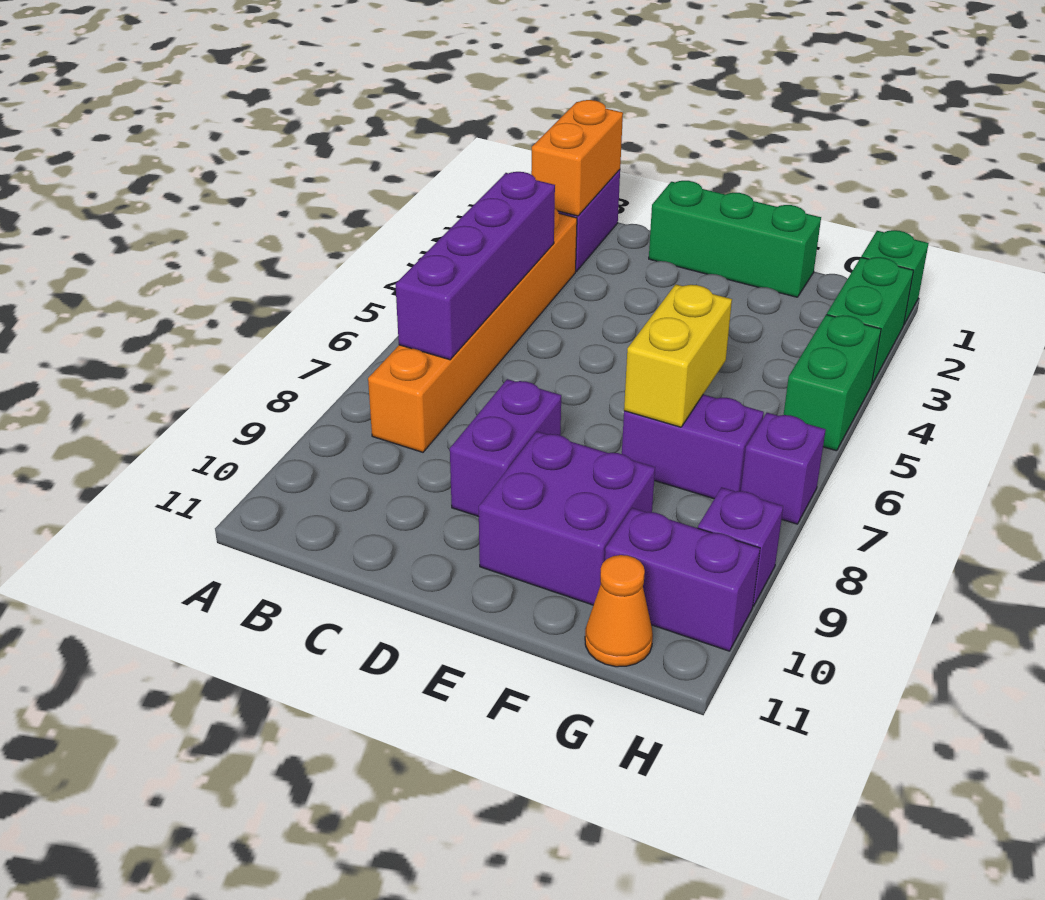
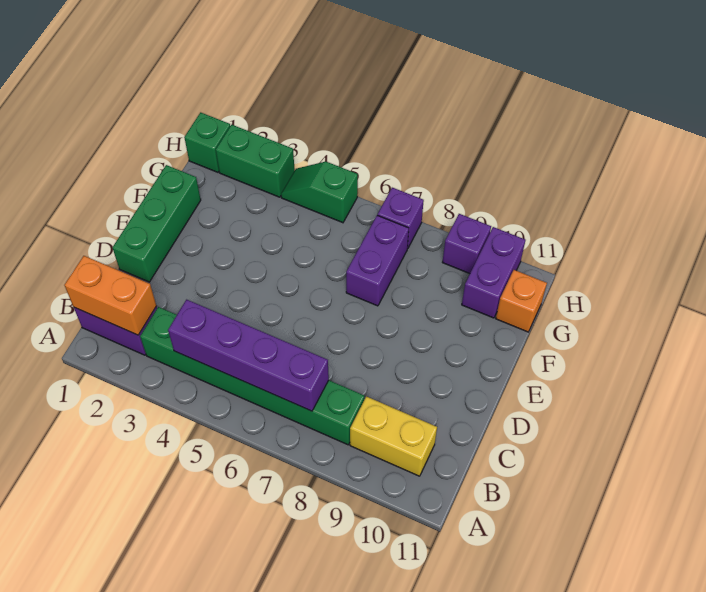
orange 1x6 brick [368,209,577,452] -> green 1x6 brick [140,307,364,445]
purple 1x2 brick [450,379,561,517] -> none
purple 2x2 brick [479,431,655,605] -> none
yellow 1x2 brick [624,284,732,427] -> yellow 1x2 brick moved to [350,396,437,476]
orange 1x1 cone [585,555,653,667] -> orange 1x1 brick [496,270,547,332]
green 1x2 brick [784,315,881,451] -> green 1x2 slope [281,162,358,223]

